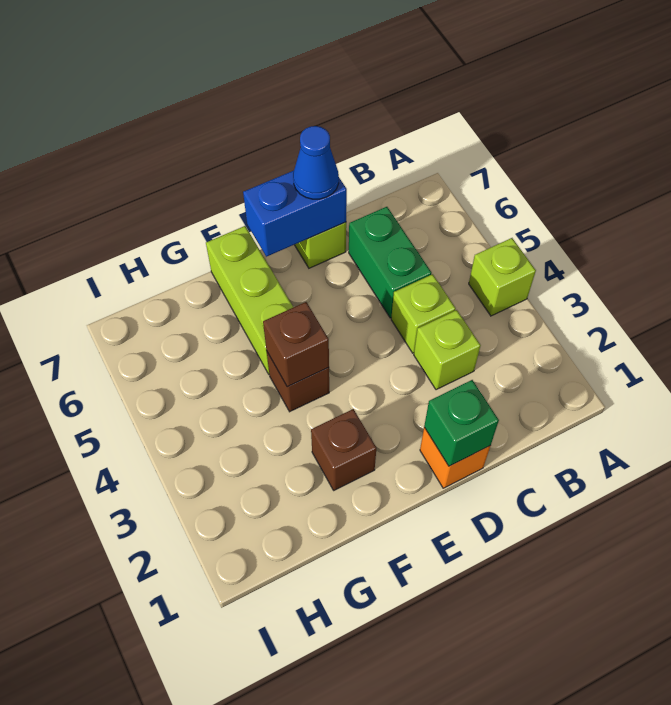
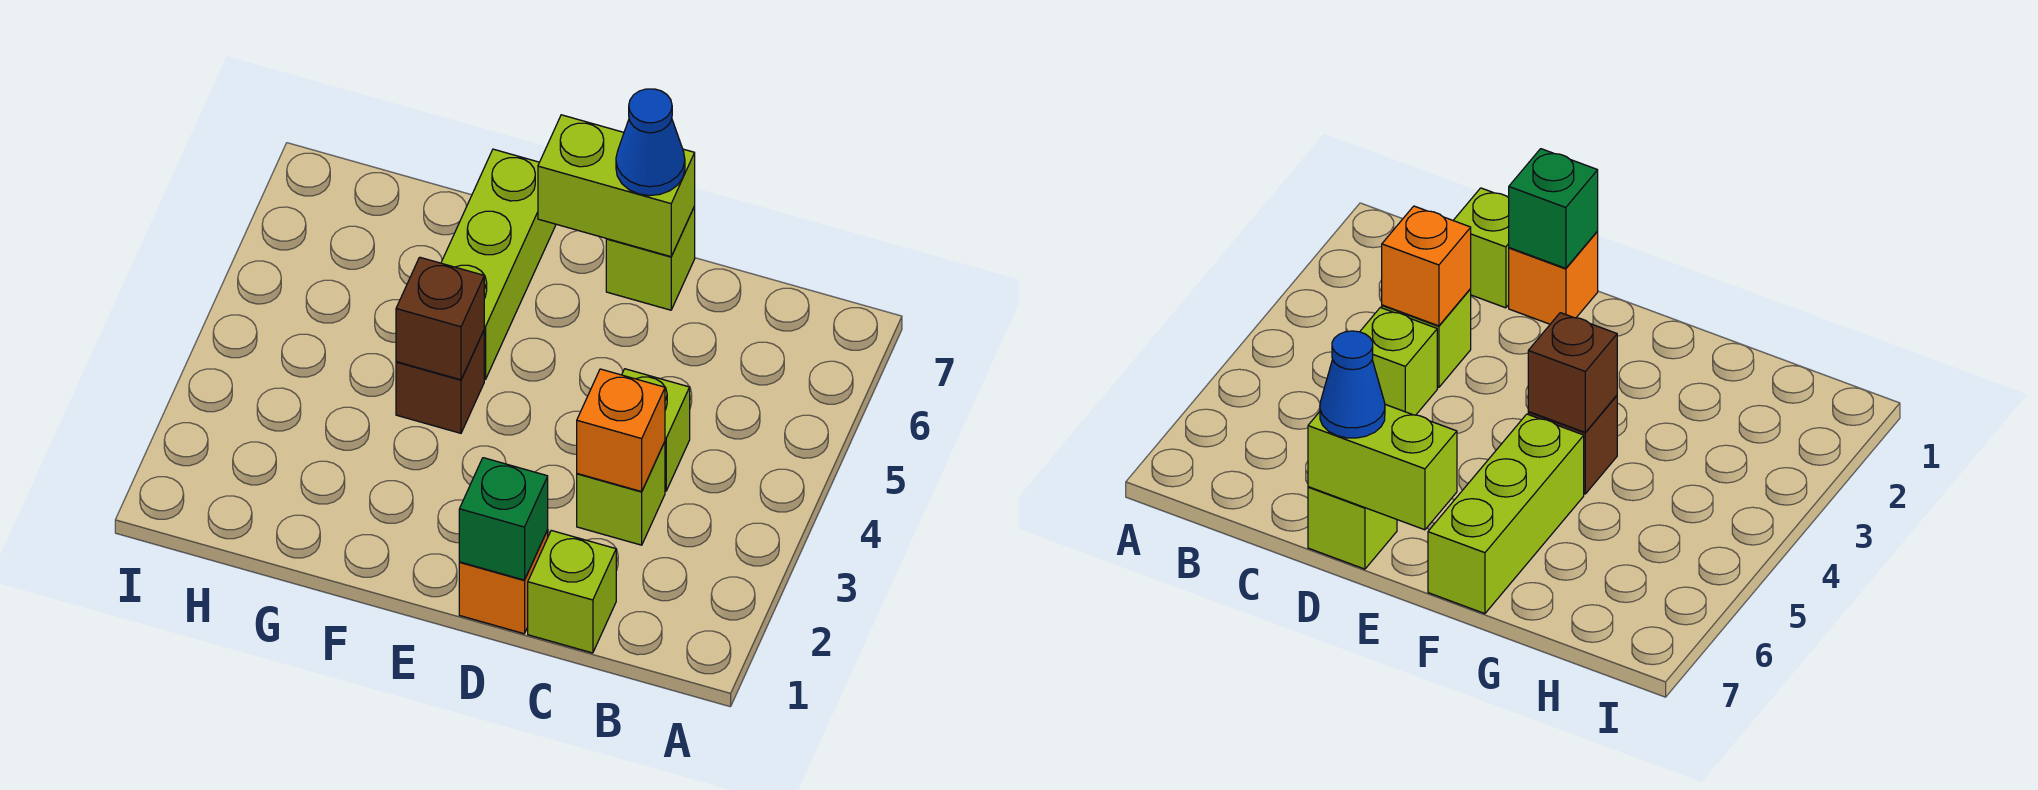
lime 1x1 brick [469,238,536,316] -> lime 1x1 brick moved to [528,530,616,653]
none -> orange 1x1 brick [577,369,665,492]
green 1x2 brick [349,207,431,318] -> none
blue 1x2 brick [243,171,347,257] -> lime 1x2 brick [538,115,695,257]
brown 1x1 brick [311,409,376,490] -> none

